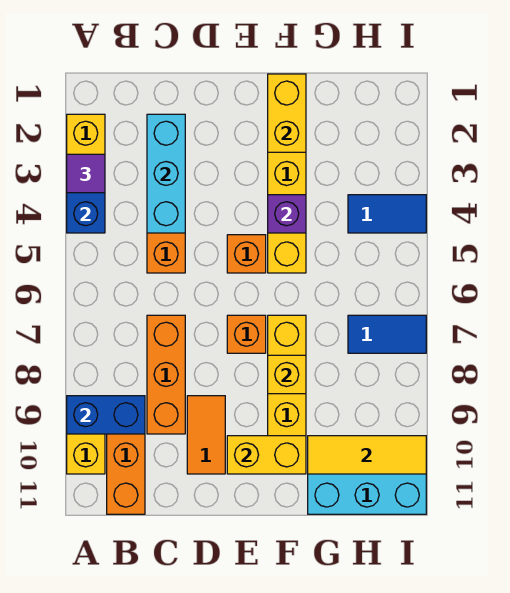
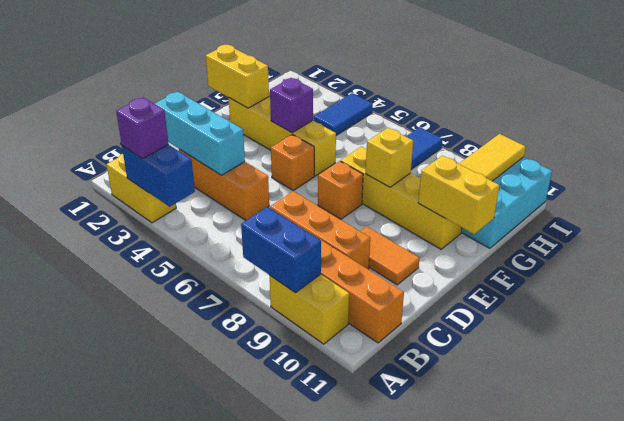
purple 1x1 tile [67,154,105,193] -> purple 1x1 brick [116,97,169,159]
blue 1x2 brick [67,396,145,434] -> blue 1x2 brick turned to [241,207,321,293]
yellow 1x2 brick [227,436,306,474] -> yellow 1x2 brick turned to [418,156,499,234]

